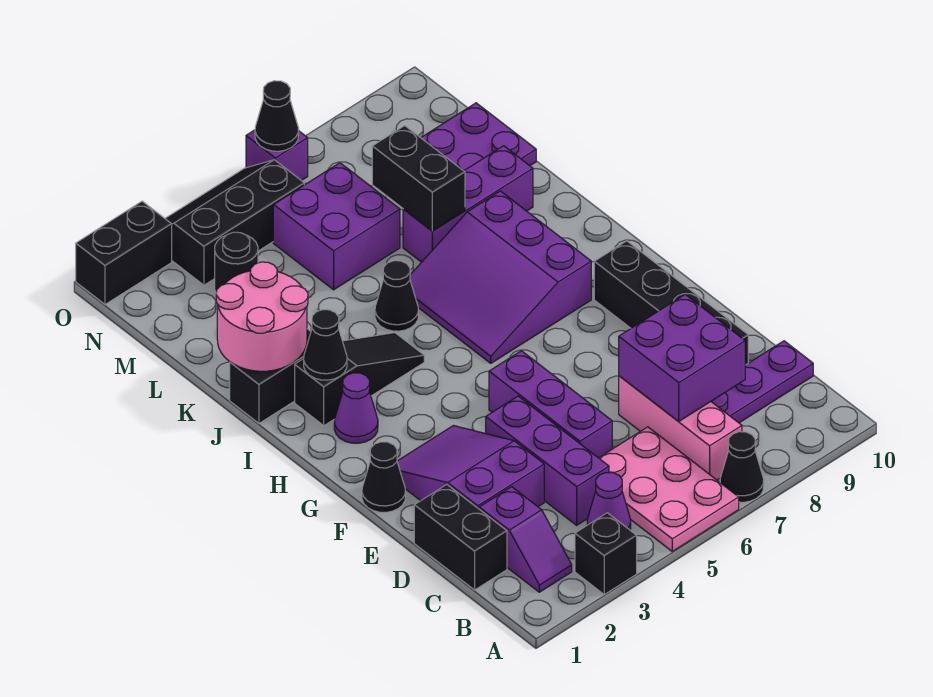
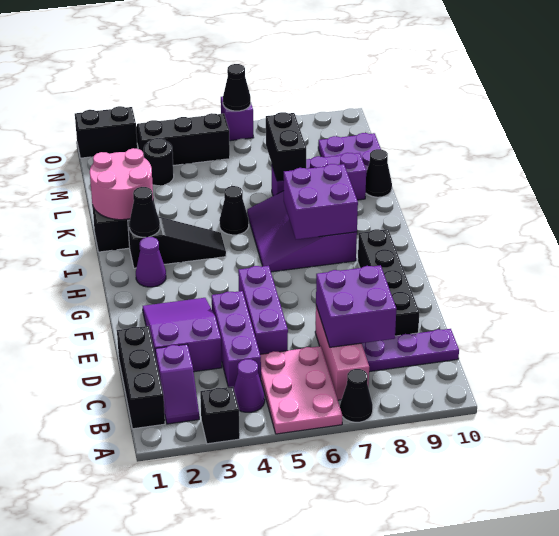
black 1x2 brick [414,485,507,590] -> black 1x3 brick [117,326,165,429]
black 1x1 cone [362,442,405,512] -> black 1x1 cone moved to [366,149,392,197]
purple 2x2 brick [273,163,400,290] -> purple 2x2 brick moved to [283,164,358,239]

